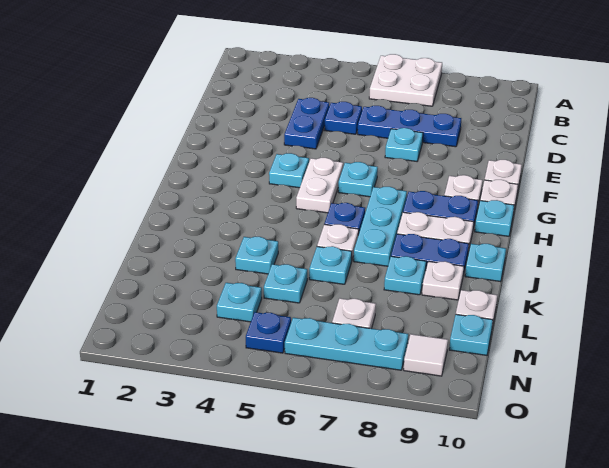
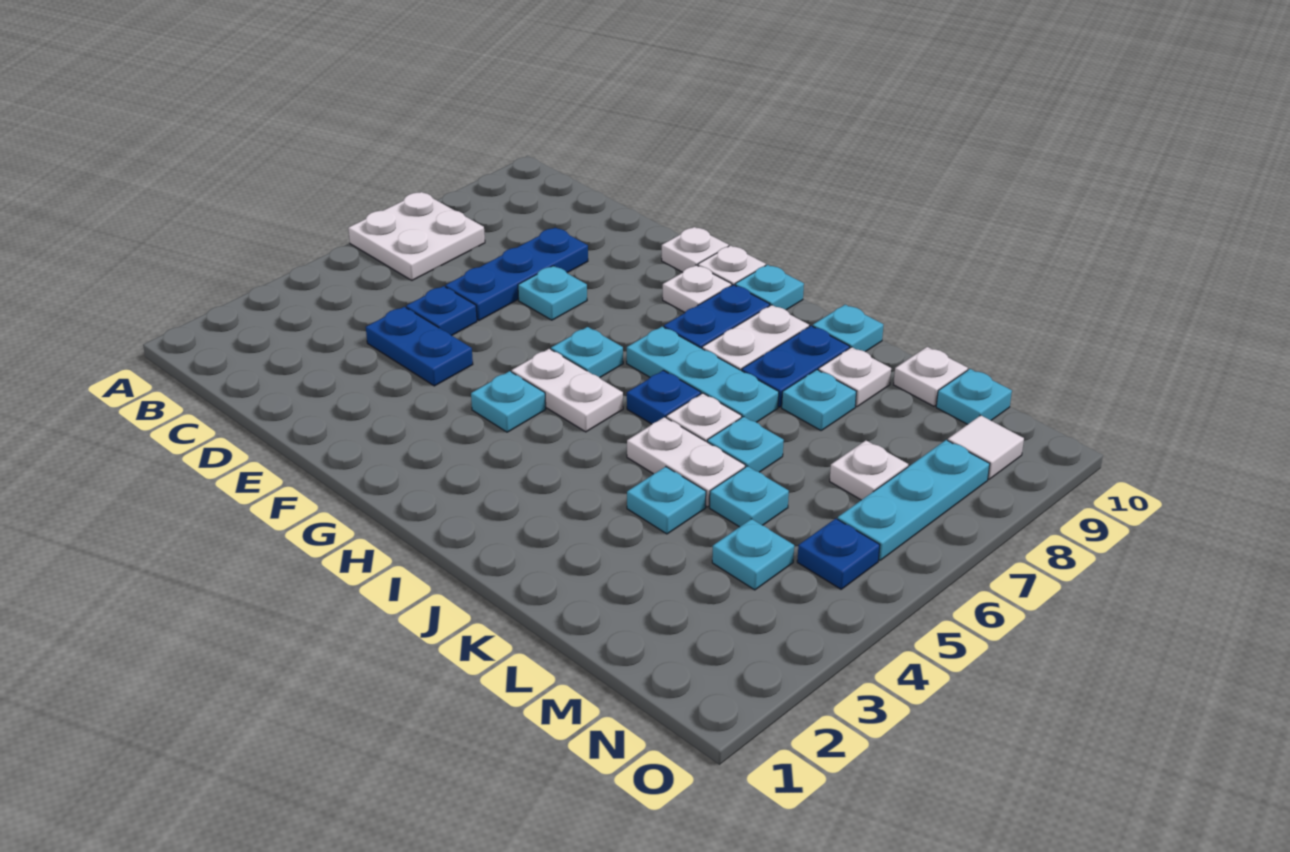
none -> white 1x2 plate [627,417,745,507]

